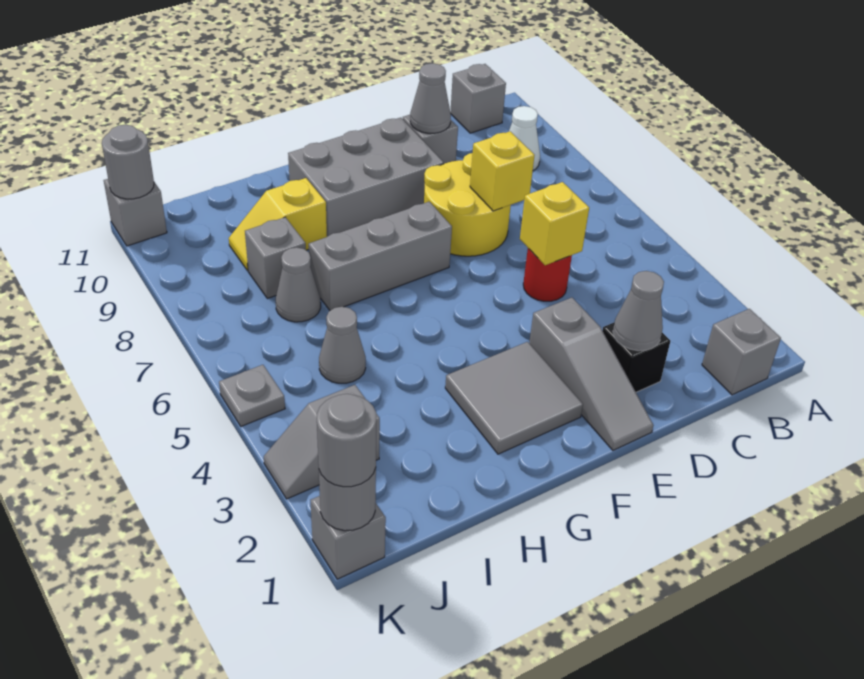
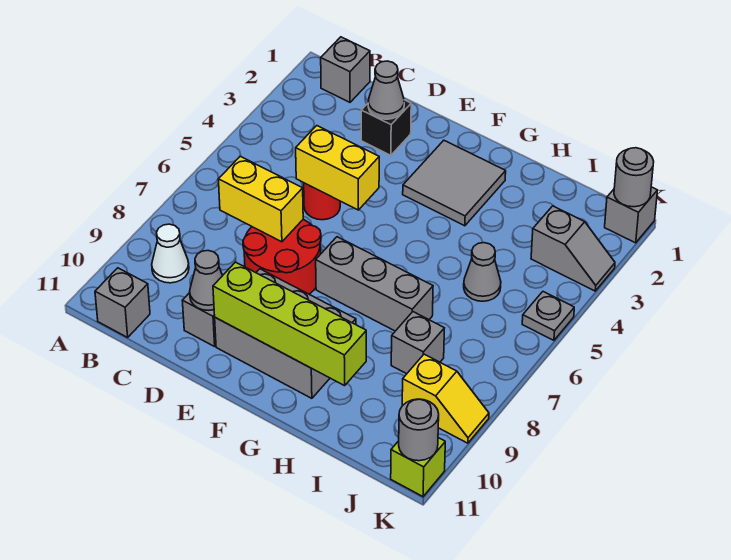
yellow 1x1 brick [520,182,589,265] -> yellow 1x2 brick [296,126,379,210]
yellow 2x2 round brick [424,153,511,256] -> red 2x2 round brick [243,220,321,294]
yellow 1x1 brick [470,131,535,211] -> yellow 1x2 brick [218,156,303,242]
grey 1x3 slope [529,298,653,450] -> none
none -> lime 1x4 brick [213,262,366,386]
yellow 1x2 slope [229,178,327,271] -> yellow 1x2 slope moved to [402,354,489,443]
grey 1x1 cone [276,247,321,322] -> none
grey 1x1 round brick [317,394,377,487] -> none
grey 1x1 brick [104,179,167,246] -> lime 1x1 brick [391,438,445,497]

